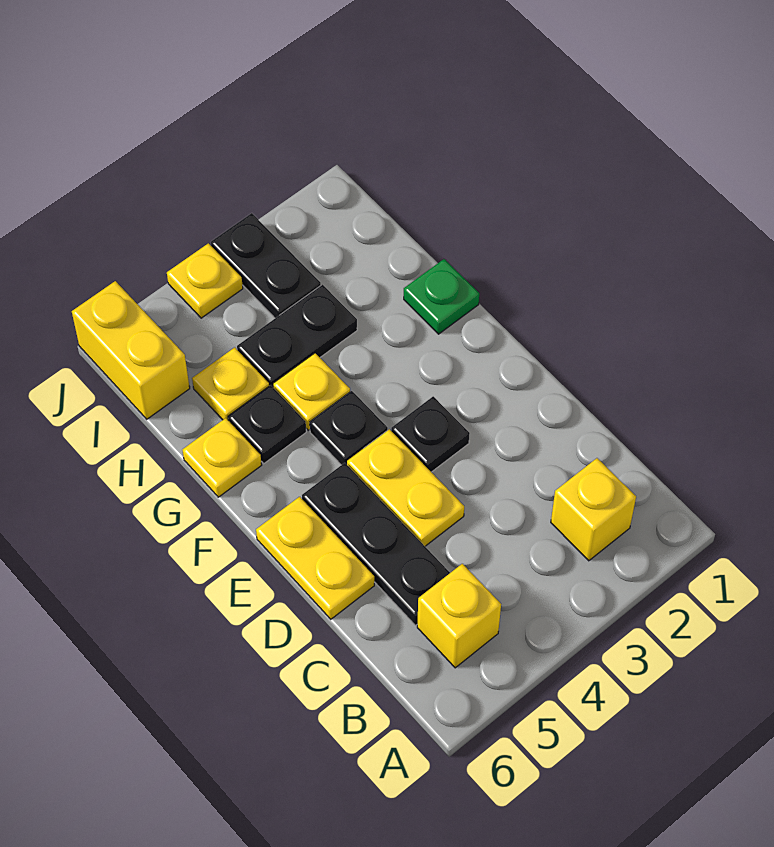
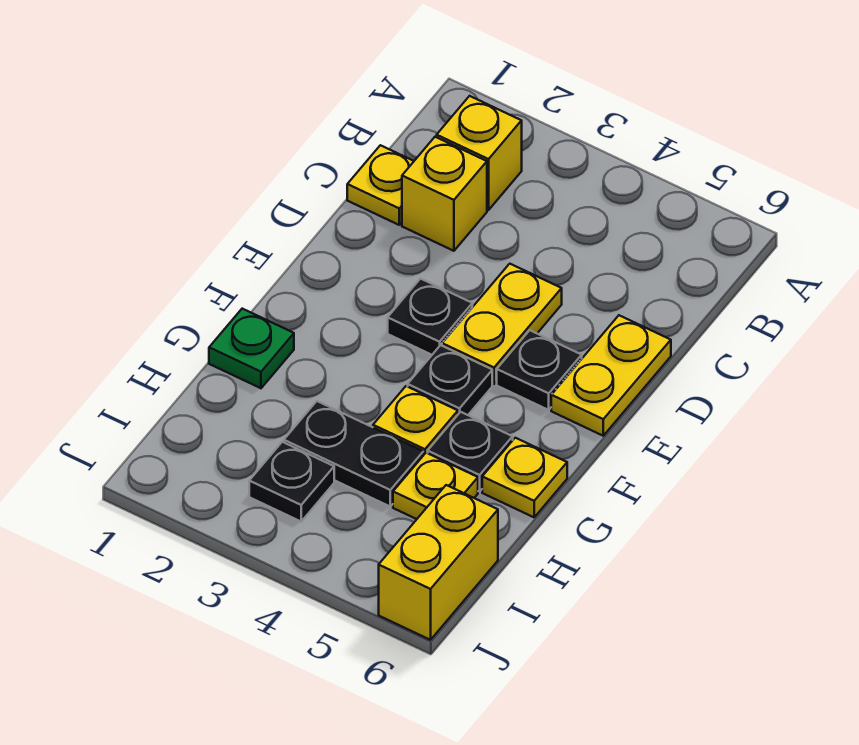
yellow 1x1 brick [417,564,501,668] -> yellow 1x1 brick moved to [402,137,487,251]
black 1x3 plate [302,463,450,625] -> black 1x1 plate [497,330,582,410]
black 1x2 plate [211,213,321,318] -> black 1x1 plate [249,442,334,521]
yellow 1x1 plate [167,243,243,318] -> yellow 1x1 plate moved to [347,145,414,225]

